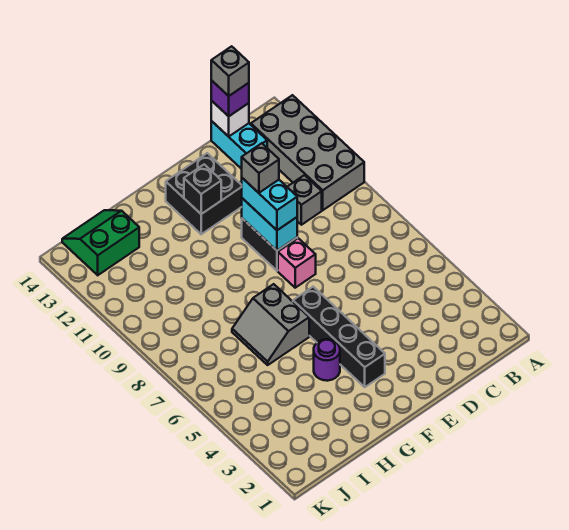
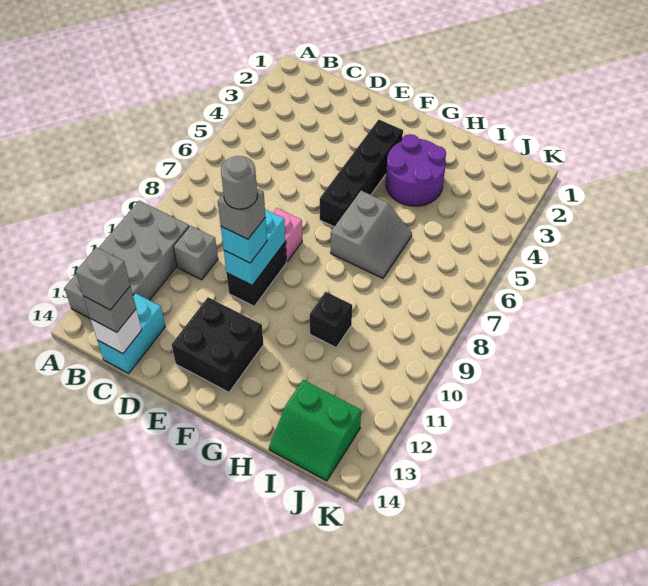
purple 1x1 brick [211,81,249,116] -> grey 1x1 brick [83,286,136,332]
cyan 1x2 brick [242,178,297,230] -> cyan 1x1 brick [221,217,267,263]
none -> grey 1x1 round brick [221,156,257,209]
black 1x1 brick [184,165,221,214] -> black 1x1 brick moved to [310,292,352,347]
purple 1x1 round brick [314,339,340,381] -> purple 2x2 round brick [386,134,446,206]

